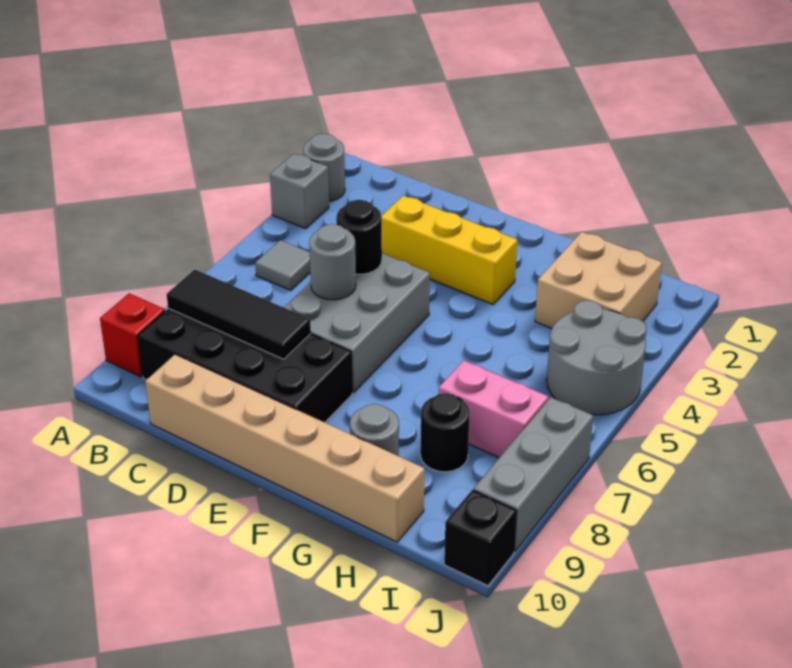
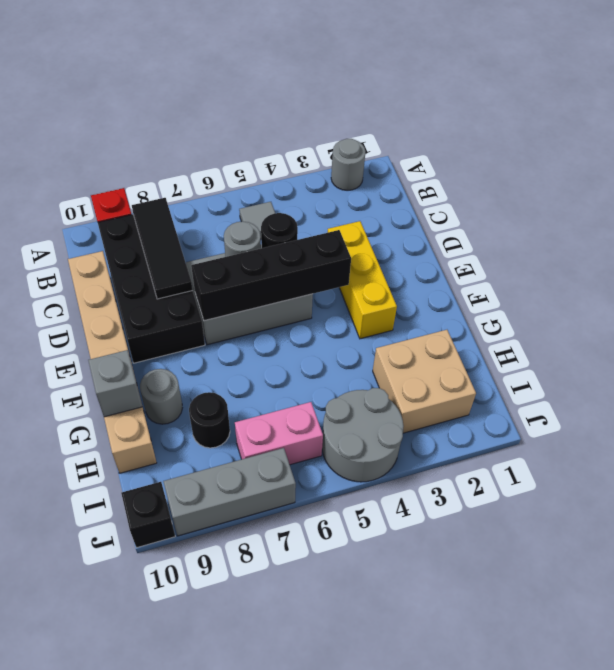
grey 1x1 brick [270,153,329,229] -> grey 1x1 brick moved to [88,350,142,417]
none -> black 1x4 brick [191,230,351,321]
pink 1x2 brick [439,360,548,457] -> pink 1x2 brick turned to [235,402,323,465]

